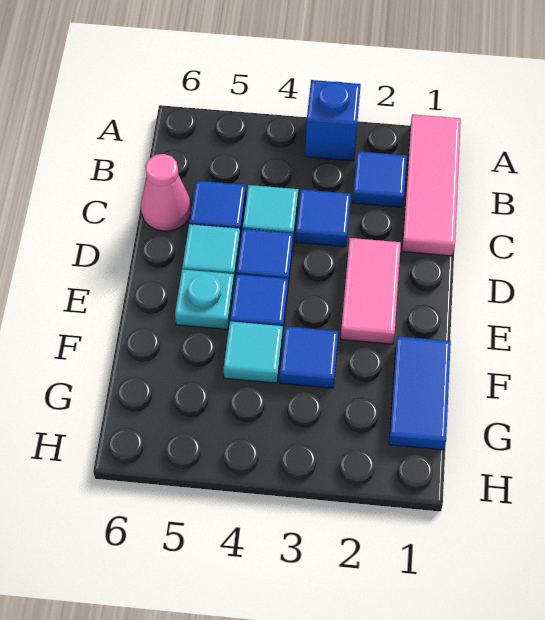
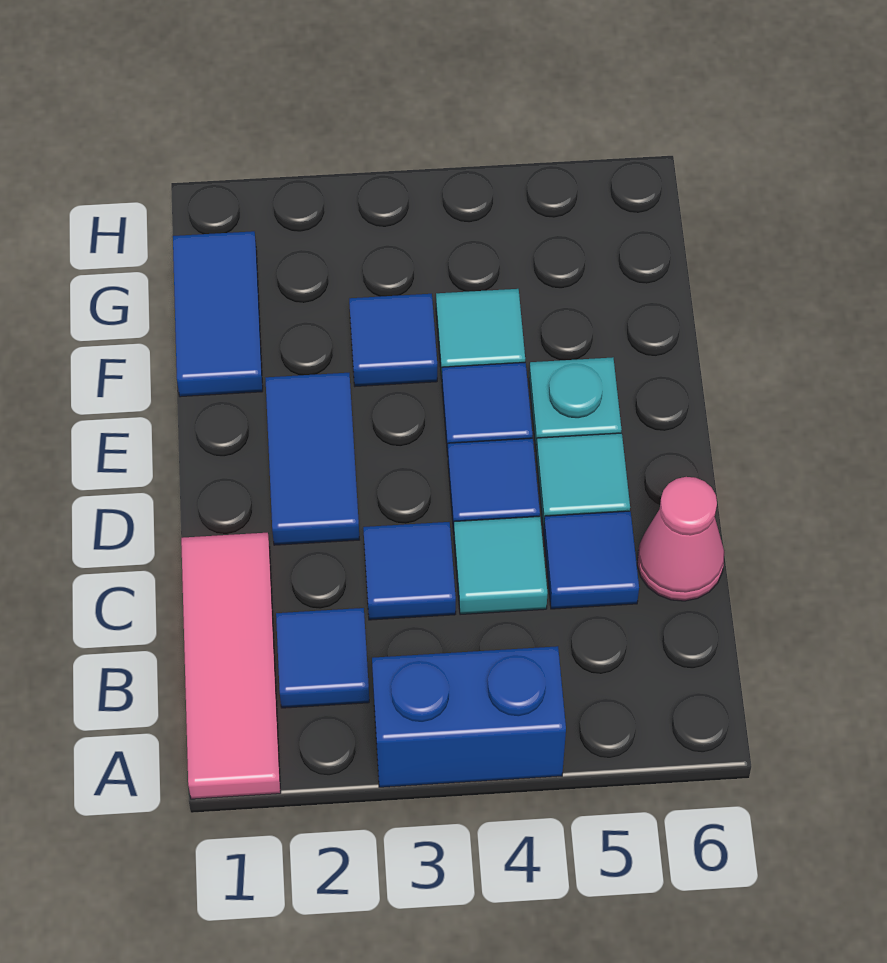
blue 1x1 brick [305,80,361,161] -> blue 1x2 brick [372,646,566,787]
pink 1x2 tile [341,238,401,344] -> blue 1x2 tile [265,373,360,545]

